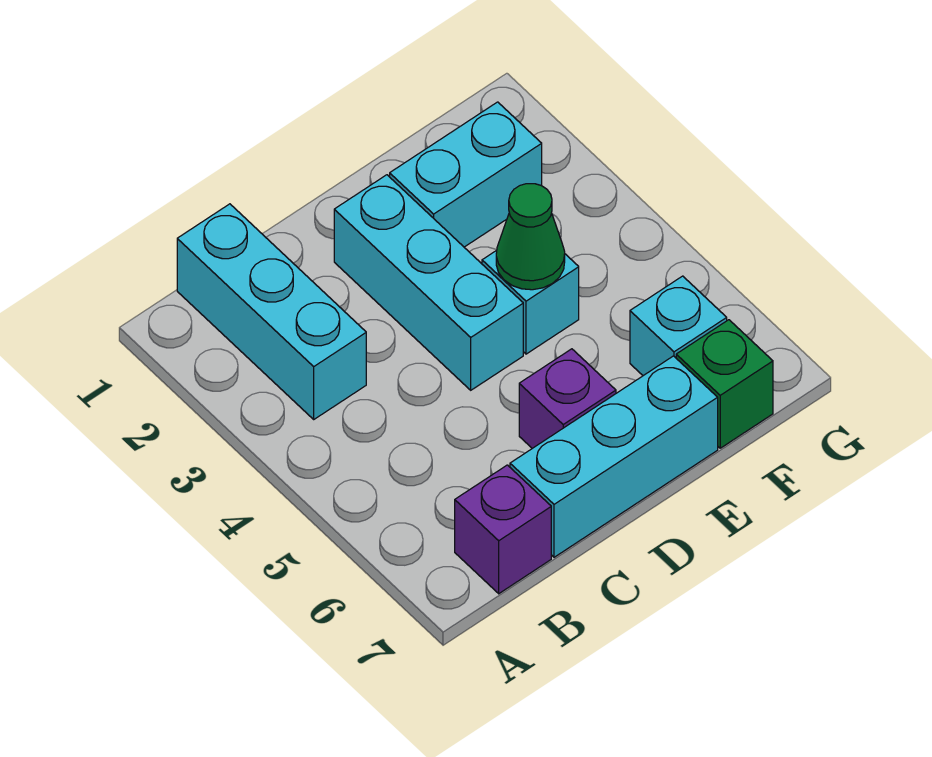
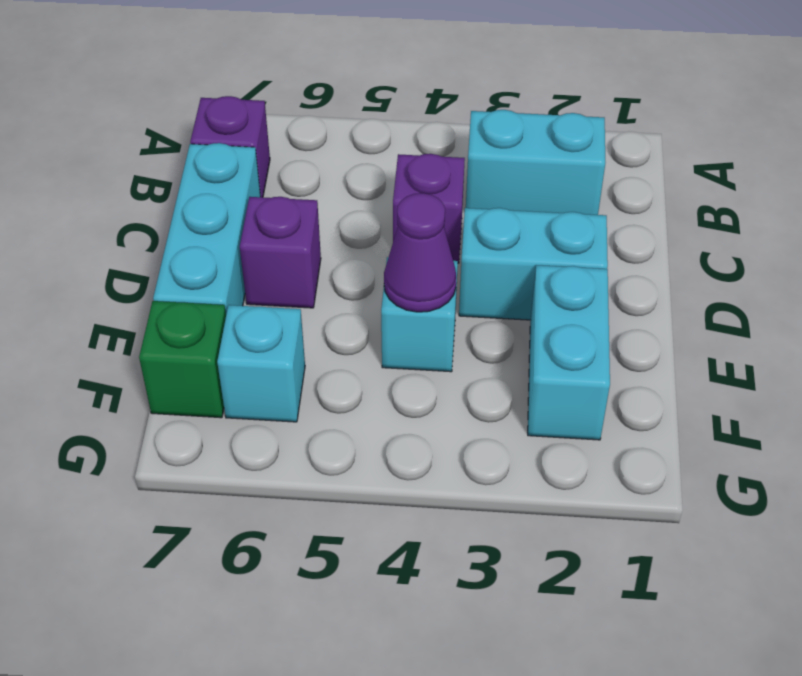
cyan 1x3 brick [177,204,366,419] -> cyan 1x2 brick [466,110,605,215]
none -> purple 1x1 brick [393,154,465,263]
cyan 1x3 brick [334,175,523,390] -> cyan 1x2 brick [459,208,608,320]
green 1x1 cone [496,184,565,290] -> purple 1x1 cone [384,193,456,312]

